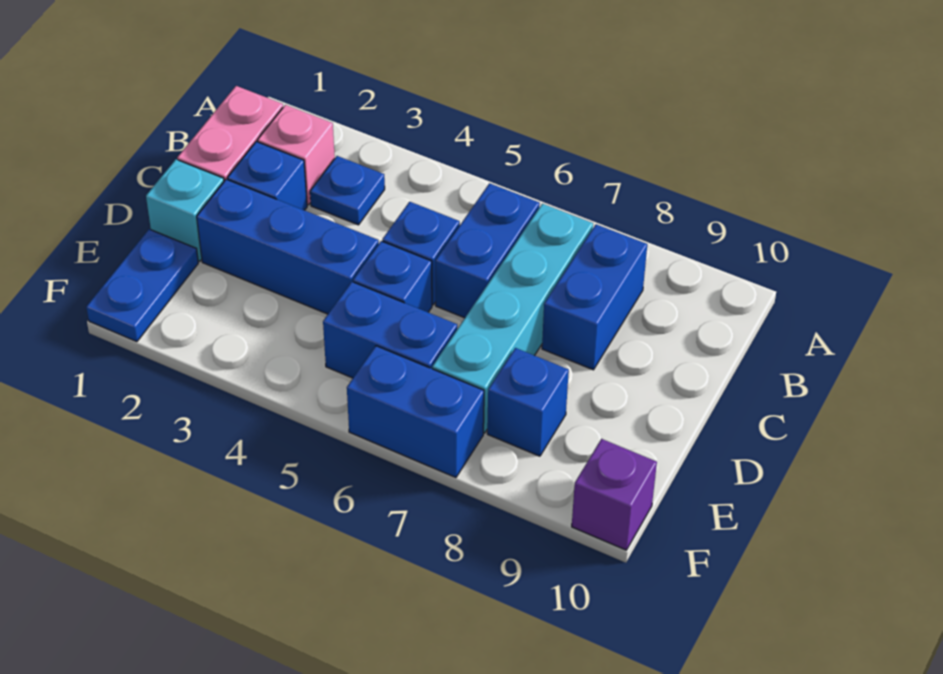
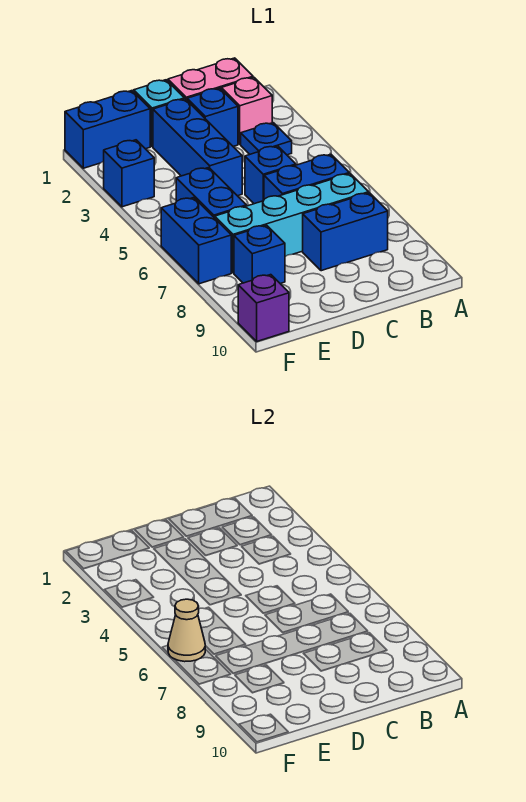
blue 1x1 brick [353,241,432,312] -> blue 1x1 brick moved to [104,140,154,207]
blue 1x2 plate [86,229,198,342] -> blue 1x2 brick [65,91,150,168]
none -> tan 1x1 cone [168,599,205,662]

